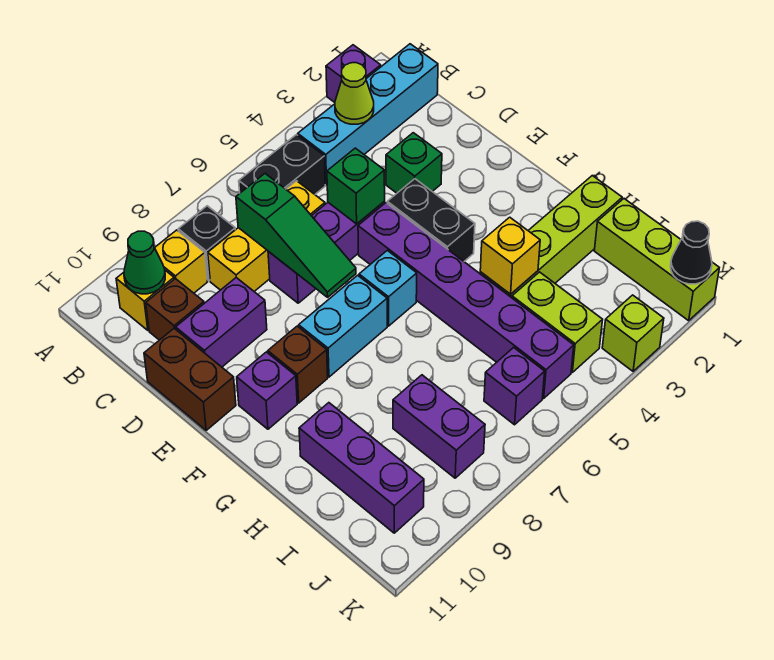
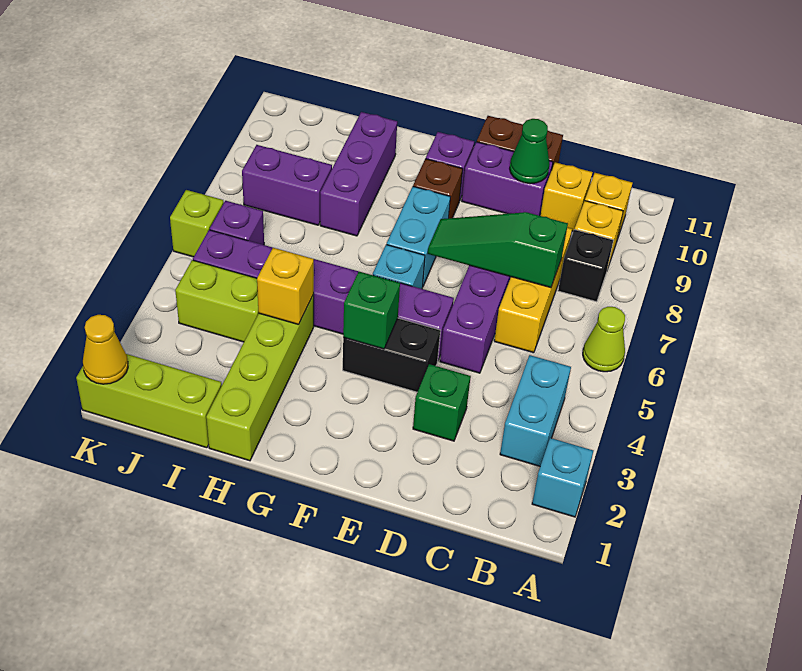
purple 1x1 brick [326,45,381,102] -> cyan 1x1 brick [532,438,593,517]
cyan 1x4 brick [298,44,438,185] -> cyan 1x2 brick [500,355,571,466]
lime 1x1 cone [335,63,374,124] -> lime 1x1 cone moved to [583,307,625,372]
black 1x2 brick [239,135,325,194] -> none
green 1x1 cone [124,231,165,294] -> green 1x1 cone moved to [510,119,550,184]
brown 1x1 brick [146,279,204,340] -> yellow 1x1 brick [540,162,593,231]
green 1x1 brick [327,148,385,224] -> green 1x1 brick moved to [343,272,400,349]
purple 1x2 brick [176,278,267,367] -> purple 1x2 brick turned to [462,142,553,216]
purple 1x3 brick [299,403,424,533] -> purple 1x3 brick turned to [320,112,397,236]
black 1x1 cone [670,221,712,284] -> yellow 1x1 cone [83,315,128,384]
lime 1x1 brick [602,295,664,371] -> lime 1x1 brick moved to [170,190,224,257]

